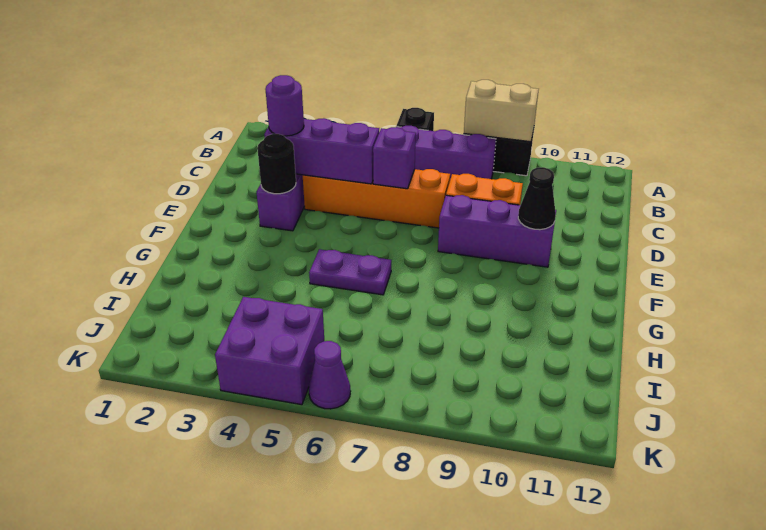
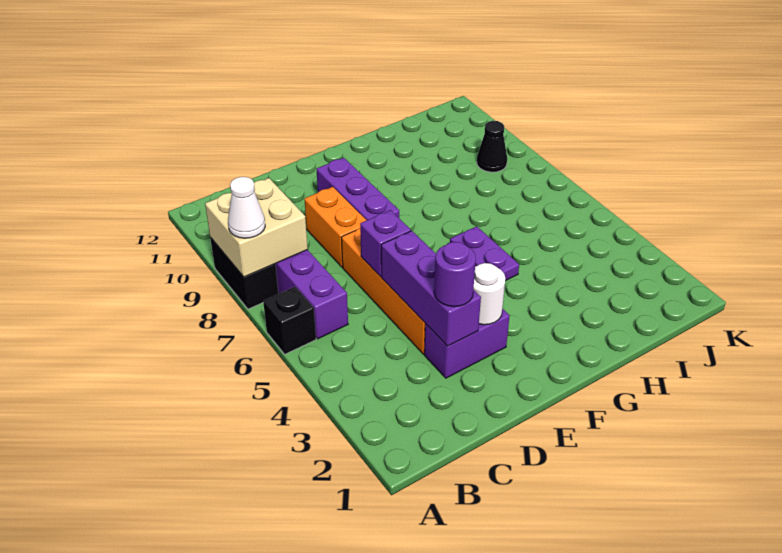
tan 1x2 brick [464,80,539,142] -> tan 2x2 brick [205,178,308,277]
none -> white 1x1 cone [228,177,265,238]
black 1x1 round brick [257,134,296,194] -> white 1x1 round brick [473,263,505,325]
black 1x1 cone [518,167,556,230] -> black 1x1 cone moved to [477,121,507,172]
purple 2x2 brick [215,297,324,405] -> none
purple 1x1 cone [309,341,351,409] -> none

